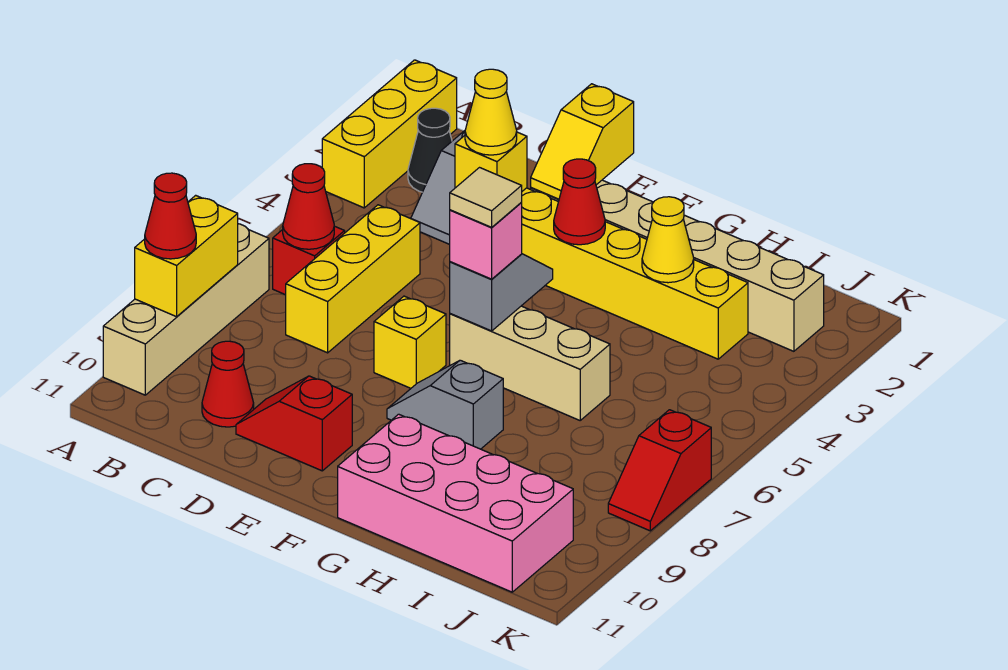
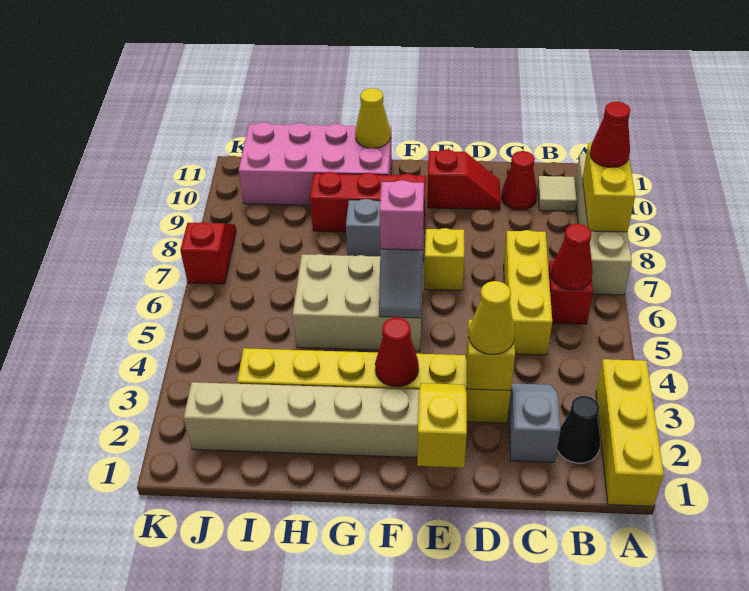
tan 1x3 brick [450,306,610,420] -> tan 2x3 brick [293,254,423,351]
tan 1x1 tile [450,168,522,227] -> tan 1x1 tile moved to [538,176,577,211]
none -> red 1x3 brick [310,172,426,232]
yellow 1x1 cone [642,197,694,283] -> yellow 1x1 cone moved to [355,88,391,148]

